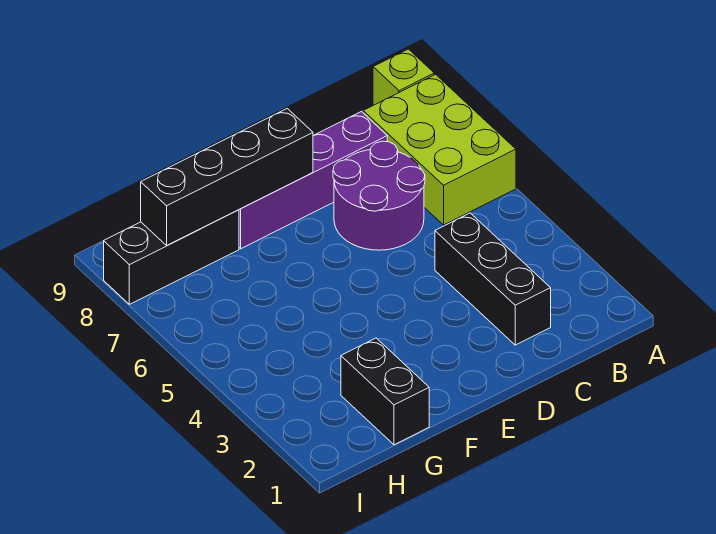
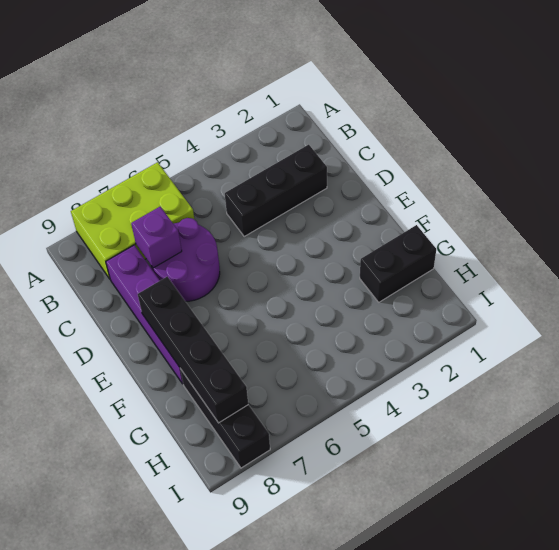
lime 1x1 brick [373,49,434,105] -> none
none -> purple 1x1 brick [131,206,182,268]

